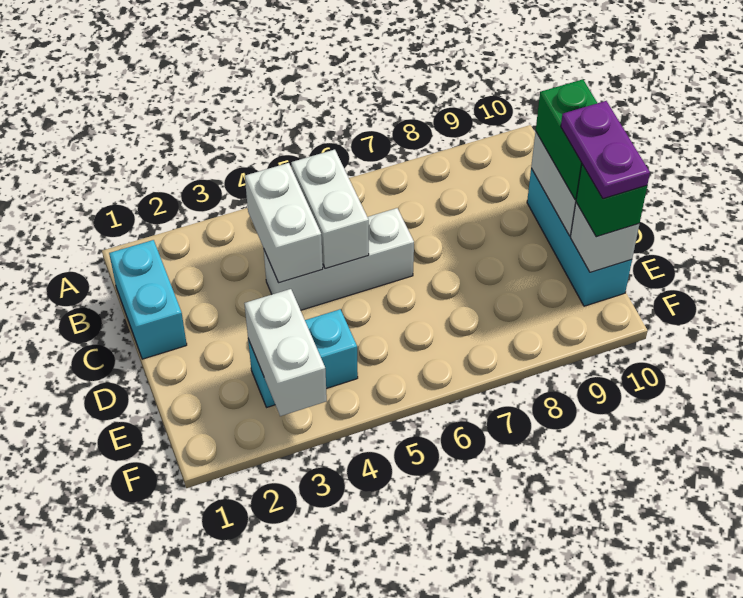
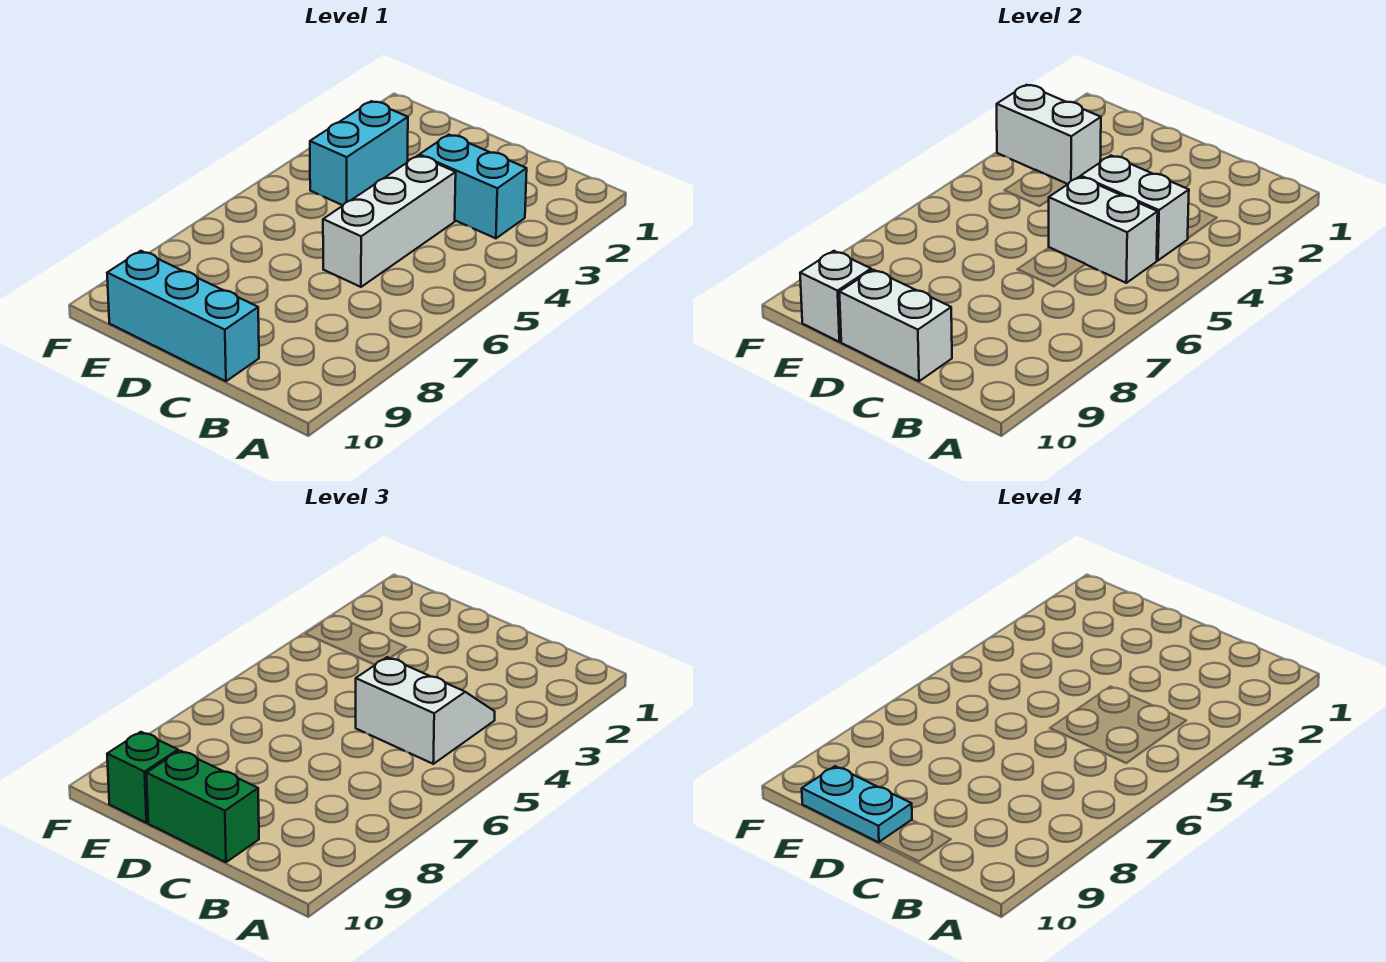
cyan 1x2 brick [109,240,187,359] -> cyan 1x2 brick moved to [419,135,527,238]
none -> white 2x2 slope [356,657,495,764]
purple 1x2 plate [561,101,650,199] -> cyan 1x2 plate [802,766,912,842]

